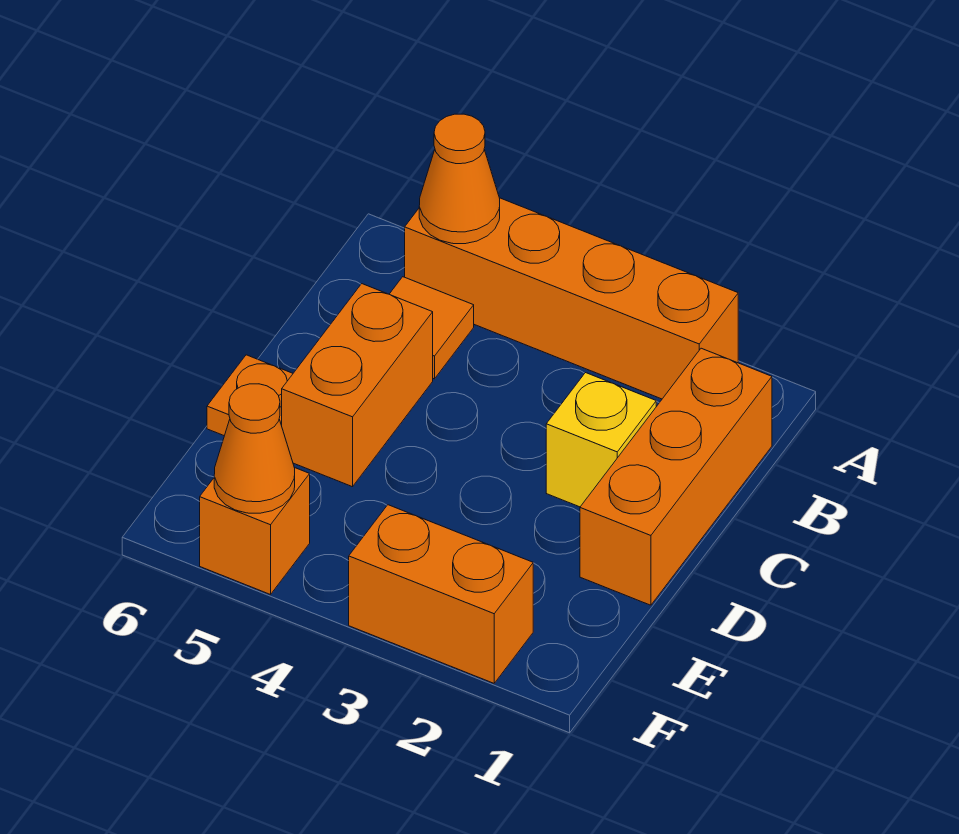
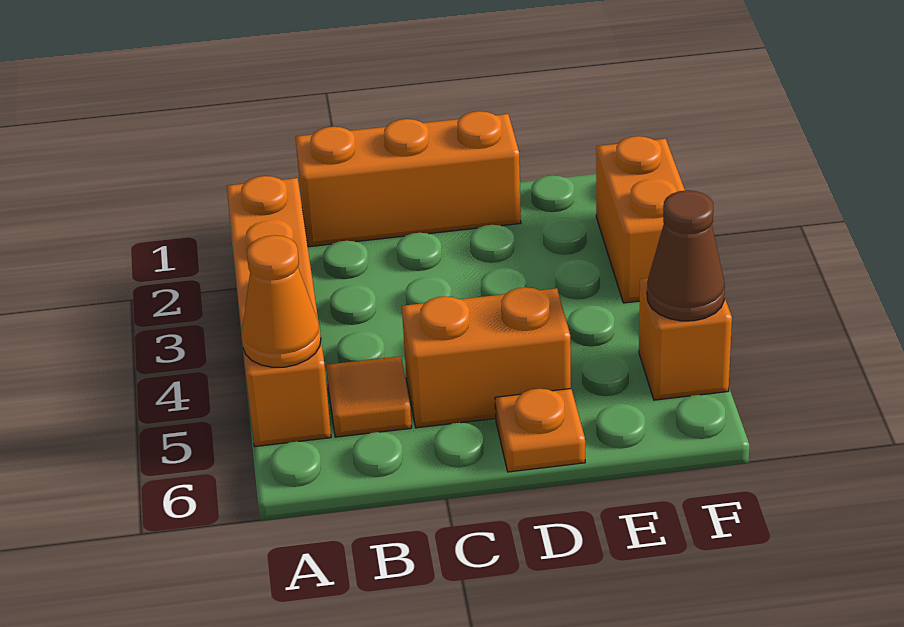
yellow 1x1 brick [546,373,656,507] -> none
orange 1x1 cone [214,384,295,513] -> brown 1x1 cone [647,190,725,321]

